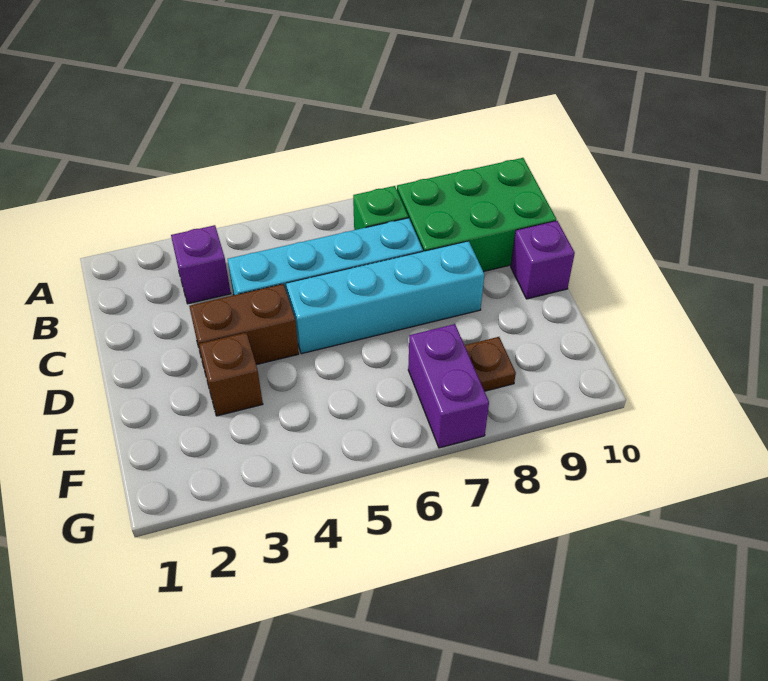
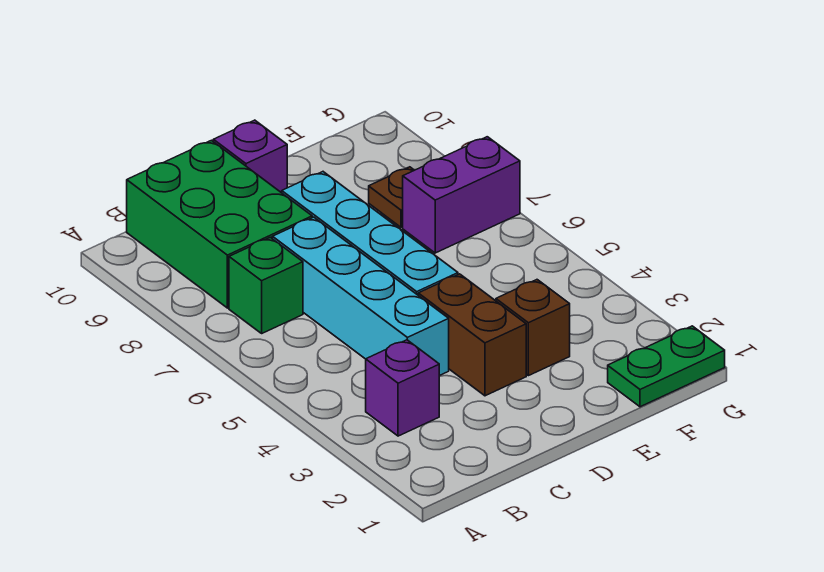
none -> green 1x2 plate [608,326,725,407]

